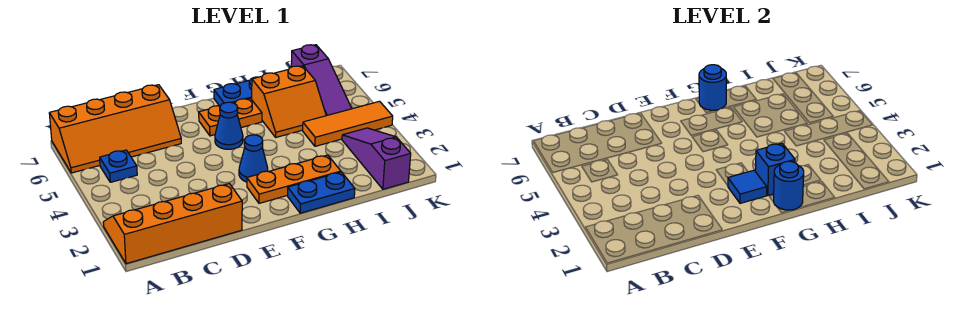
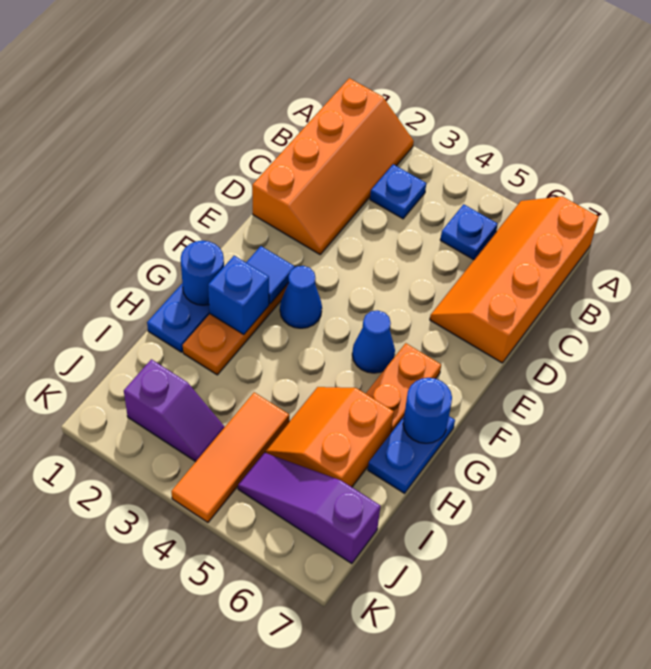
none -> blue 1x1 plate [370,164,426,219]
purple 1x3 slope [342,128,411,189] -> purple 1x2 slope [124,359,224,462]

